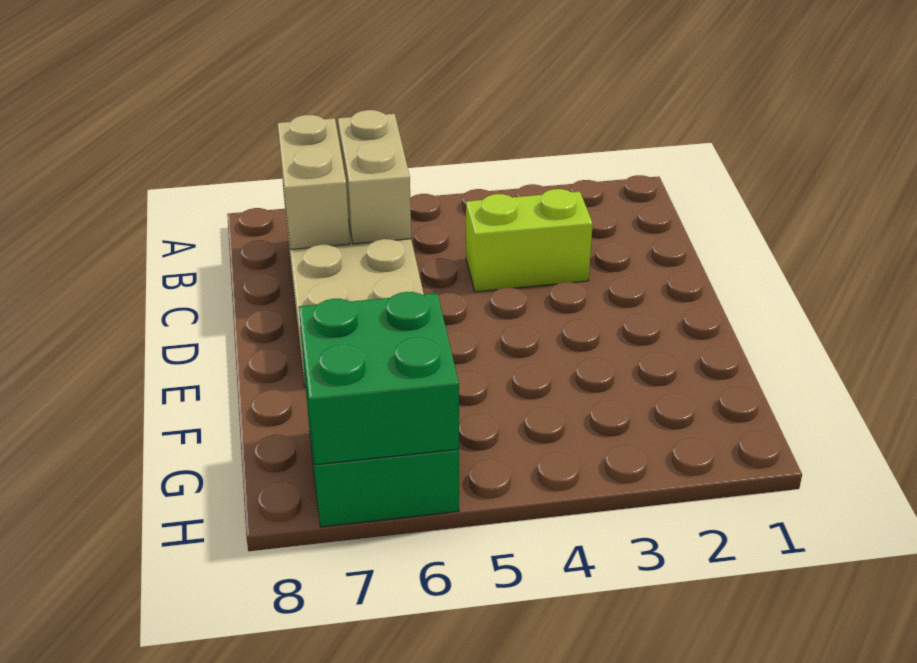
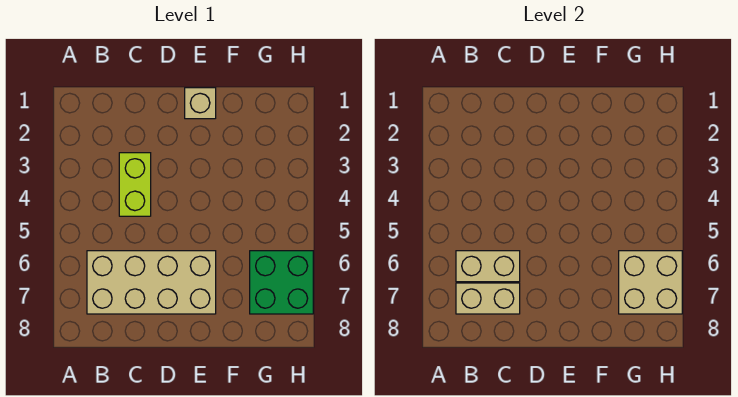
none -> tan 1x1 brick [185,88,216,119]
green 2x2 brick [299,292,459,465] -> tan 2x2 brick [619,251,682,314]

